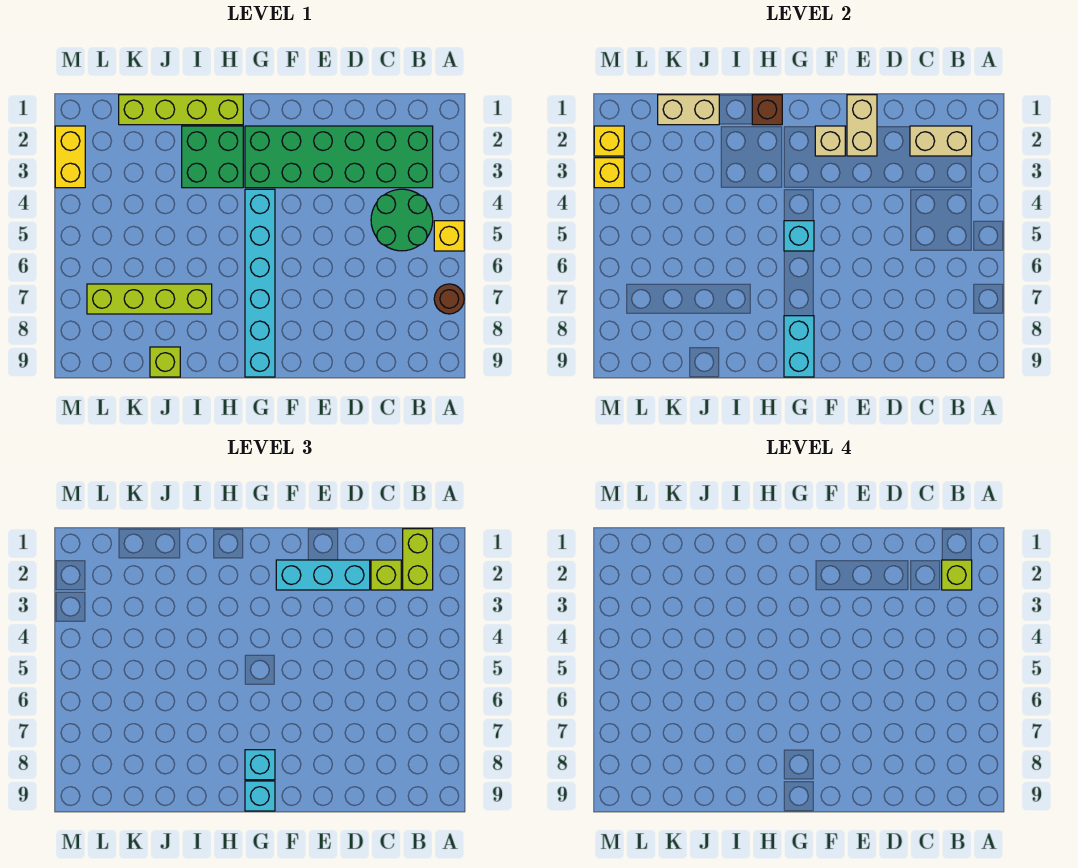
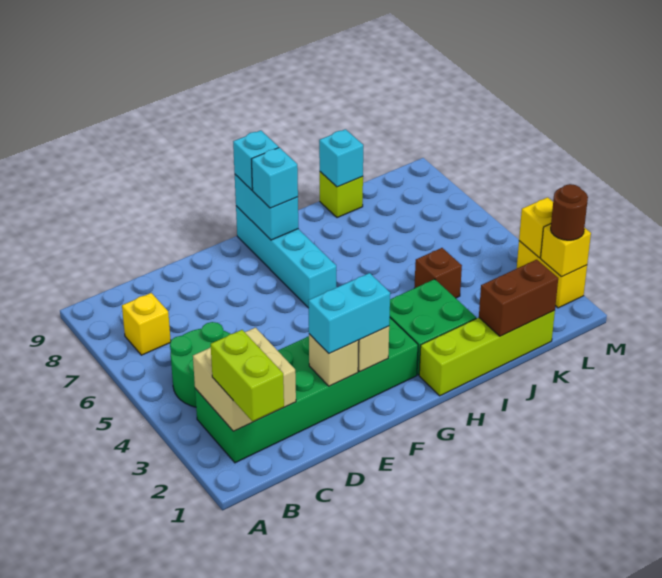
yellow 1x1 brick [434,221,464,251] -> yellow 1x1 brick moved to [122,293,171,355]
brown 1x1 round brick [434,284,464,314] -> brown 1x1 round brick moved to [551,184,588,240]
tan 1x2 brick [910,126,972,156] -> tan 2x2 brick [193,328,296,431]
lime 1x1 brick [942,560,972,590] -> none
lime 1x1 brick [371,560,401,590] -> none
cyan 1x3 brick [276,560,370,590] -> cyan 1x2 brick [308,273,390,354]
tan 1x2 brick [847,95,877,156] -> tan 1x1 brick [309,334,359,386]
cyan 1x6 brick [245,189,275,377] -> cyan 1x4 brick [236,206,336,308]
cyan 1x1 brick [784,221,814,251] -> cyan 1x1 brick moved to [319,129,363,187]
brown 1x1 brick [752,95,782,125] -> brown 1x1 brick moved to [415,248,462,298]
lime 1x4 brick [87,284,212,314] -> none
tan 1x2 brick [658,95,719,125] -> brown 1x2 brick [479,260,558,336]

